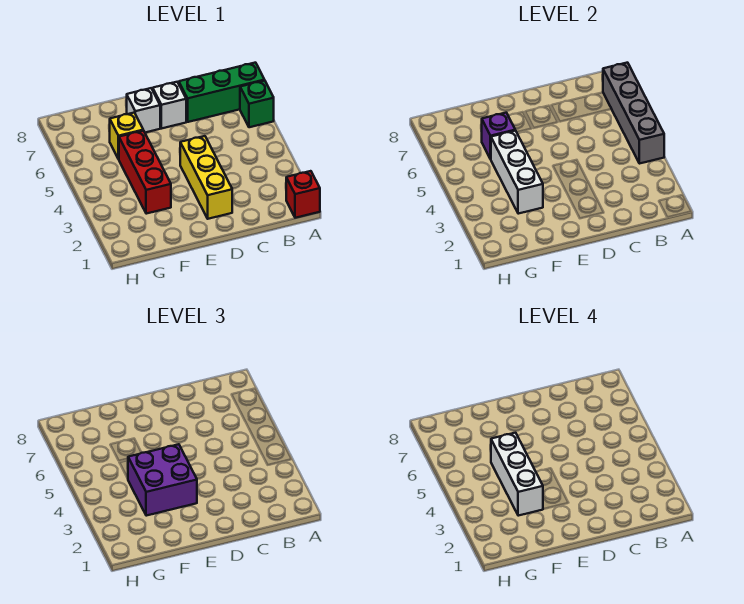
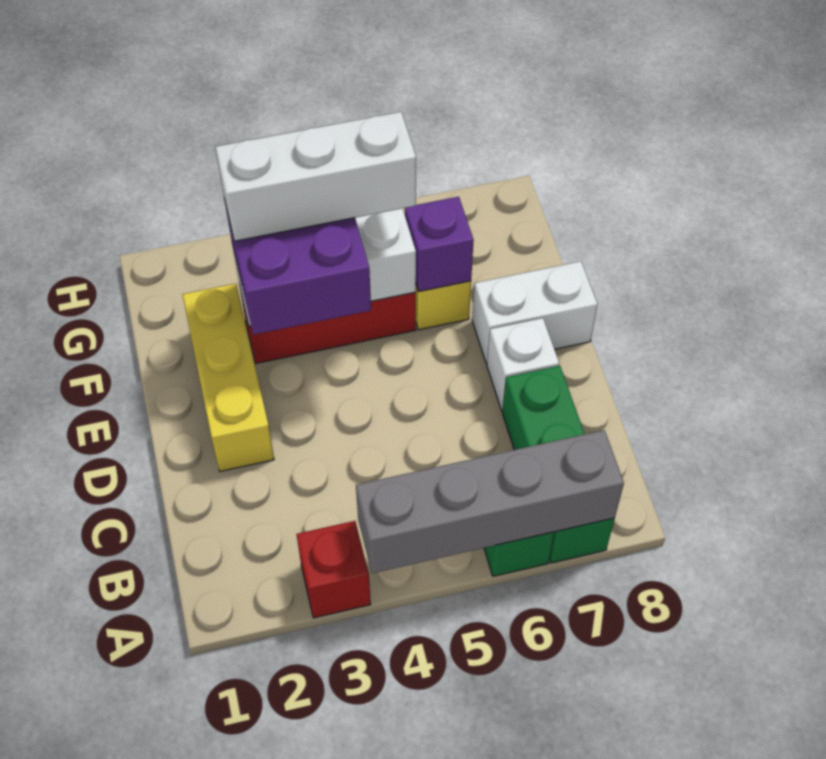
red 1x1 brick [286,171,320,218] -> red 1x1 brick moved to [296,521,371,618]
yellow 1x3 brick [180,136,232,219] -> yellow 1x3 brick turned to [182,283,274,471]
white 1x1 brick [127,88,160,133] -> white 1x2 brick [472,261,597,364]

